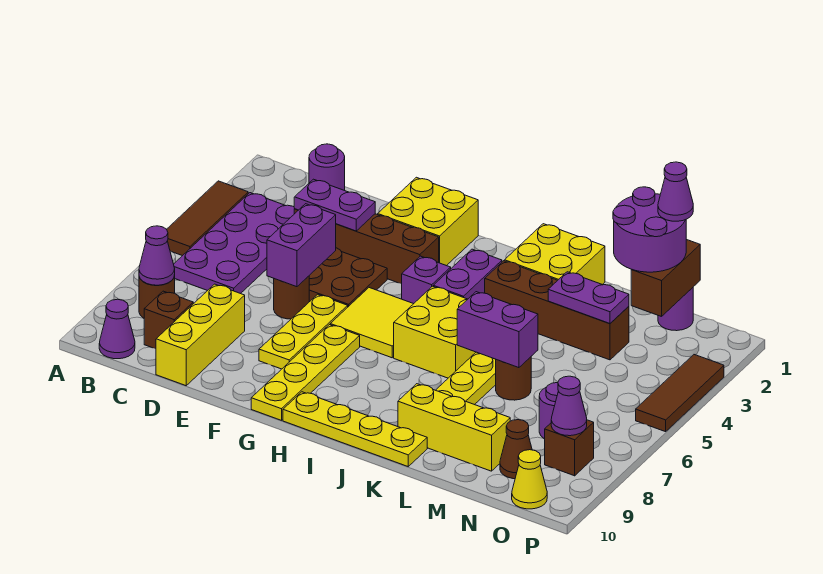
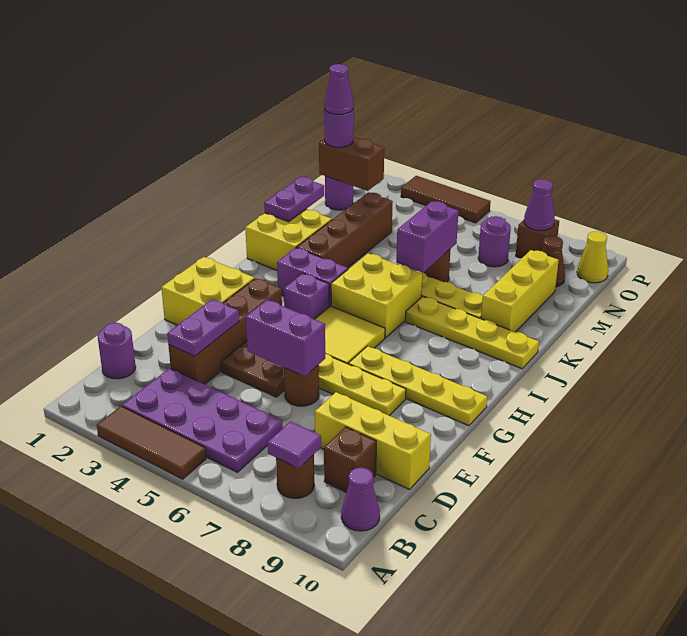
purple 1x1 cone [139,226,175,285] -> purple 1x1 tile [268,422,321,468]
yellow 1x4 plate [283,392,427,466] -> yellow 1x4 plate turned to [405,296,539,369]
purple 1x2 plate [548,272,629,324] -> purple 1x2 plate moved to [264,177,324,222]
purple 2x2 round brick [613,187,686,272] -> purple 1x1 round brick [324,109,354,147]

